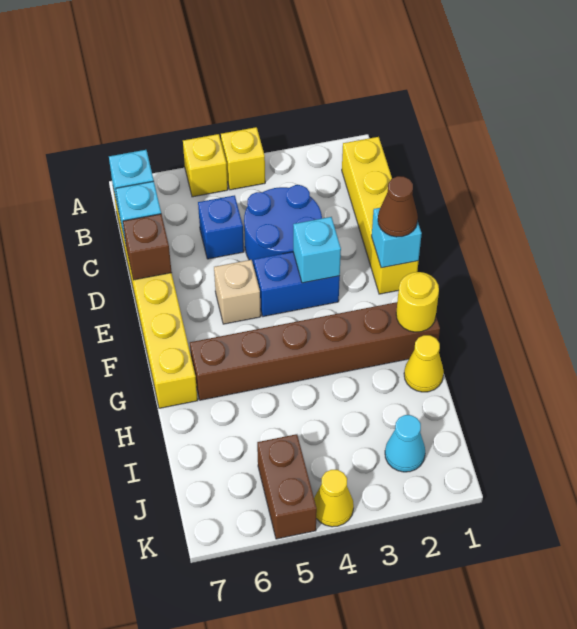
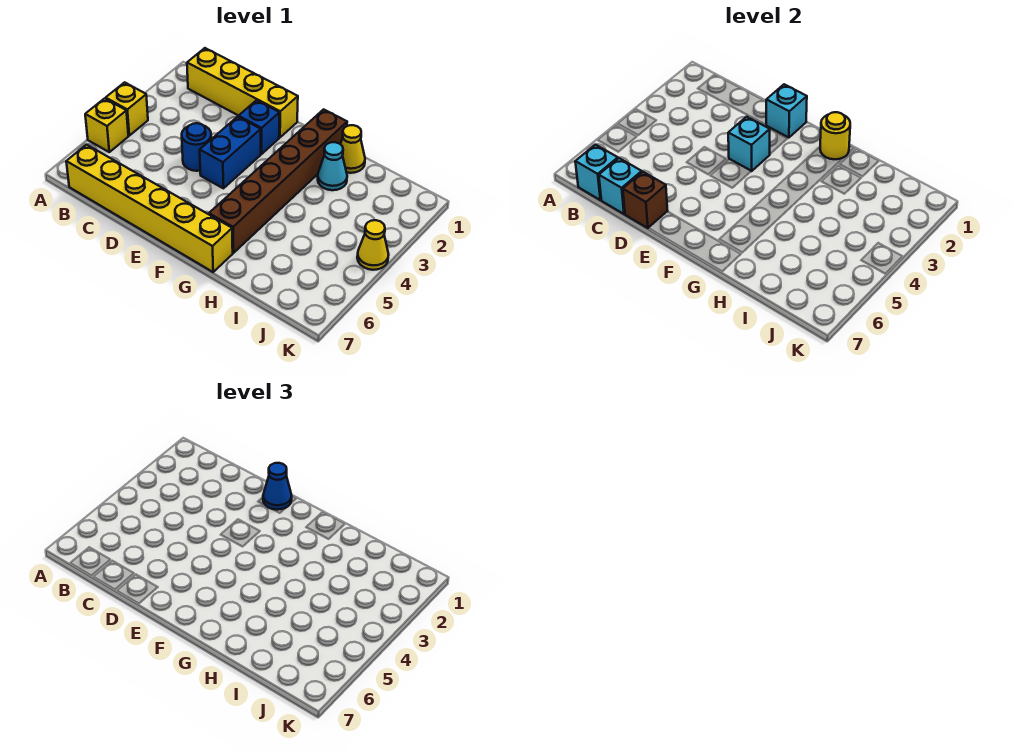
blue 2x2 round brick [244,185,322,266] -> blue 1x1 round brick [182,123,211,171]
blue 1x1 brick [198,195,244,259] -> blue 1x1 brick moved to [239,100,280,154]
brown 1x1 cone [378,176,418,237] -> blue 1x1 cone [263,463,292,510]
tan 1x1 brick [214,260,261,324] -> none
cyan 1x1 cone [385,415,425,472] -> cyan 1x1 cone moved to [318,142,347,190]
brown 1x2 brick [257,434,317,539] -> none

